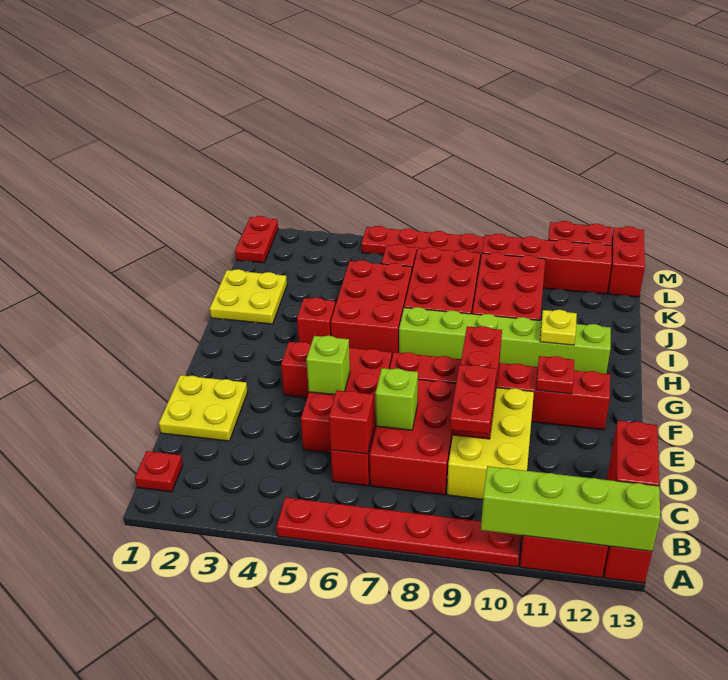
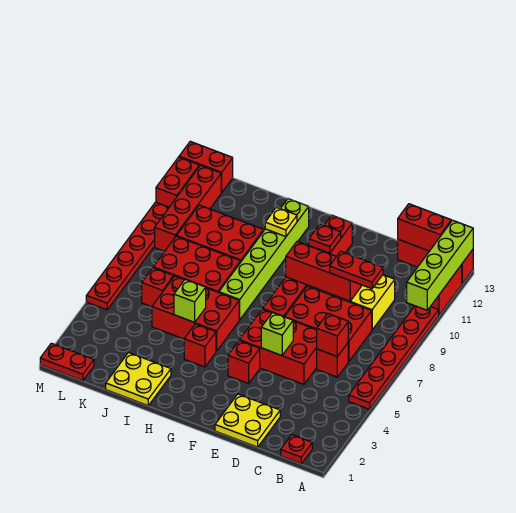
lime 1x1 brick [375,368,418,430] -> lime 1x1 brick moved to [174,279,206,322]

